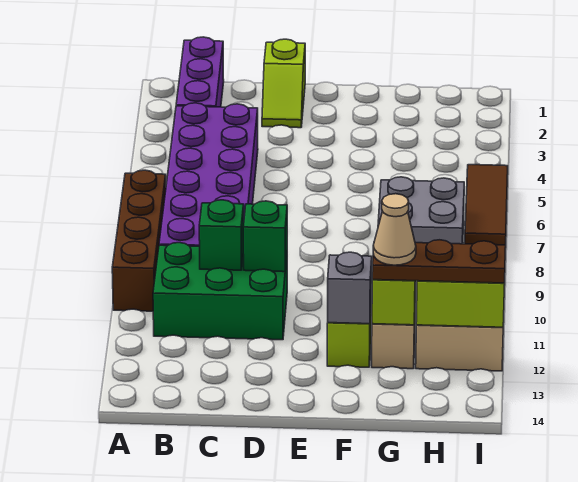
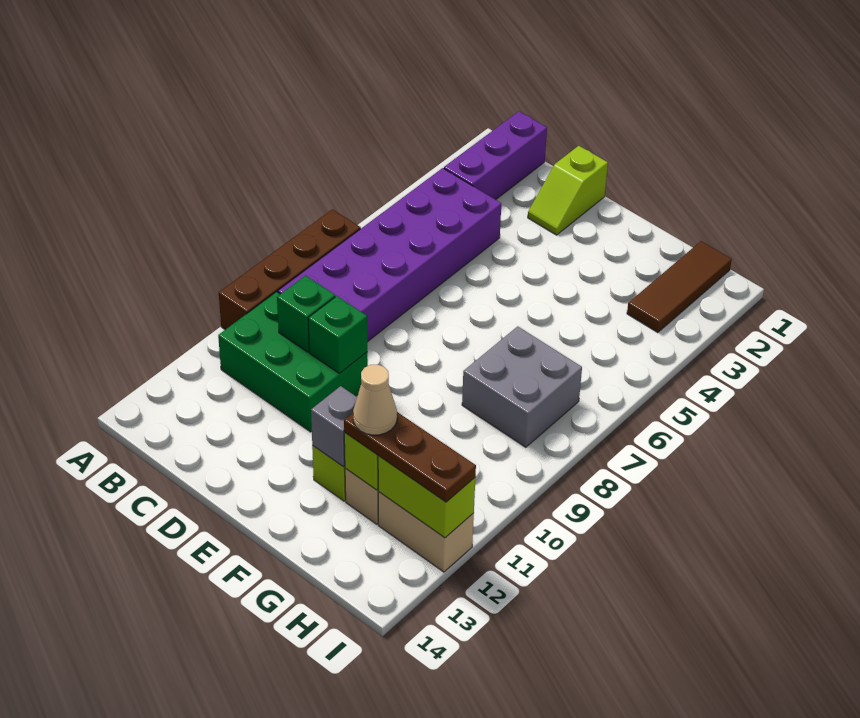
brown 1x3 tile [465,165,508,245] -> brown 1x3 tile moved to [627,241,732,333]

